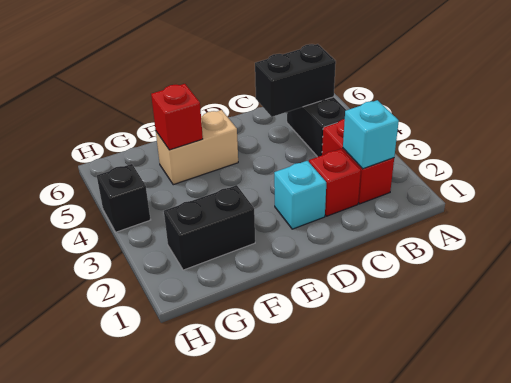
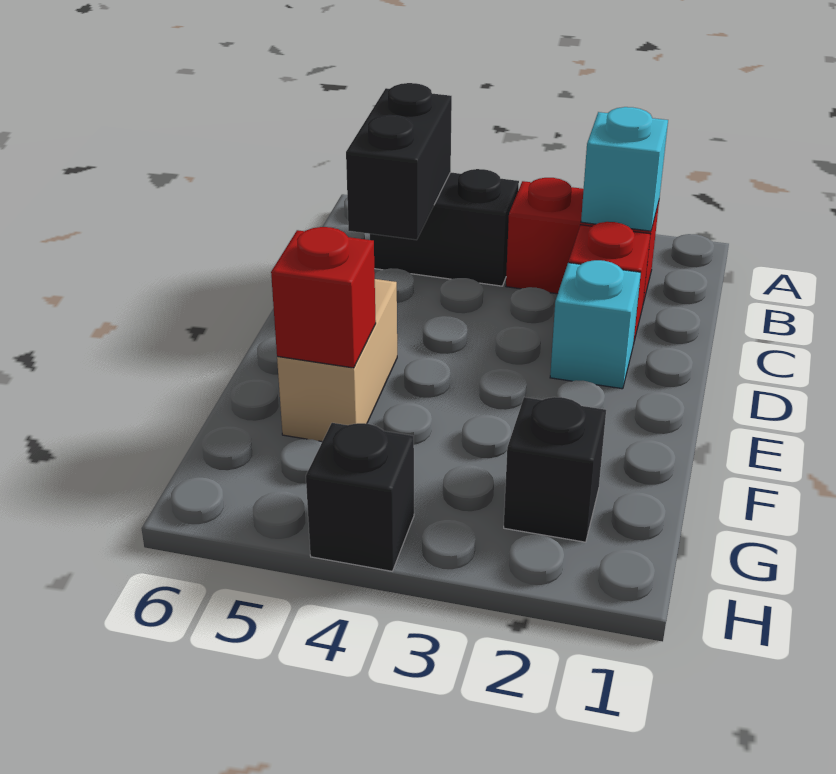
black 1x2 brick [164,185,255,270] -> black 1x1 brick [504,397,606,542]

